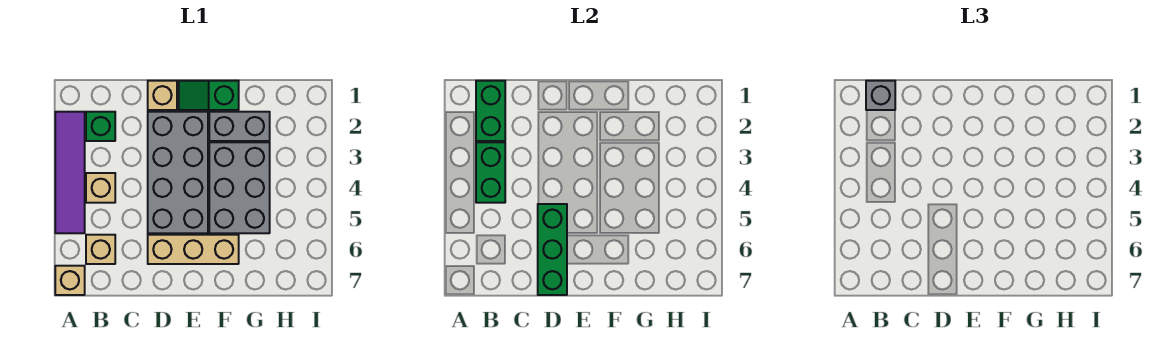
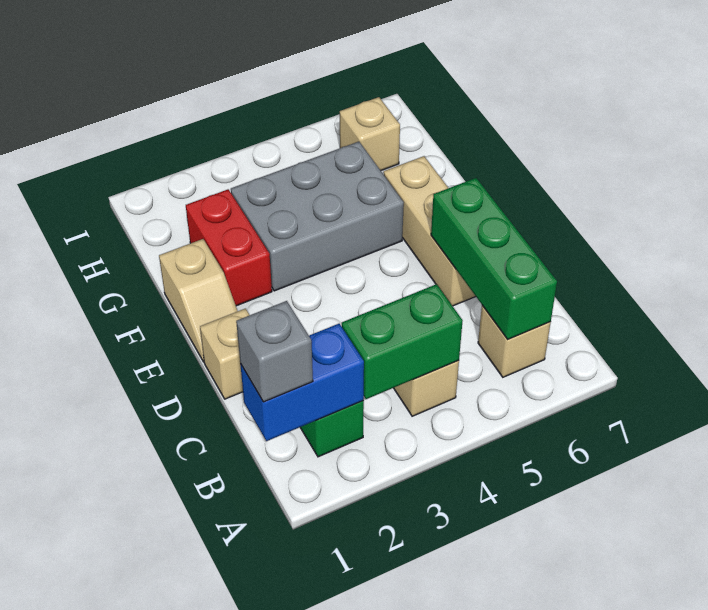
purple 1x4 tile [55,112,85,233] -> none
tan 1x1 brick [55,266,85,295] -> tan 1x1 brick moved to [340,97,400,170]
green 1x2 brick [476,81,505,141] -> blue 1x2 brick [240,324,364,441]
grey 2x4 brick [148,112,208,233] -> none
green 1x3 brick [538,204,567,295] -> green 1x3 brick turned to [431,178,557,339]
green 1x2 slope [179,81,239,110] -> tan 1x2 slope [159,239,238,362]
grey 1x2 brick [209,112,270,141] -> red 1x2 brick [186,189,272,306]

